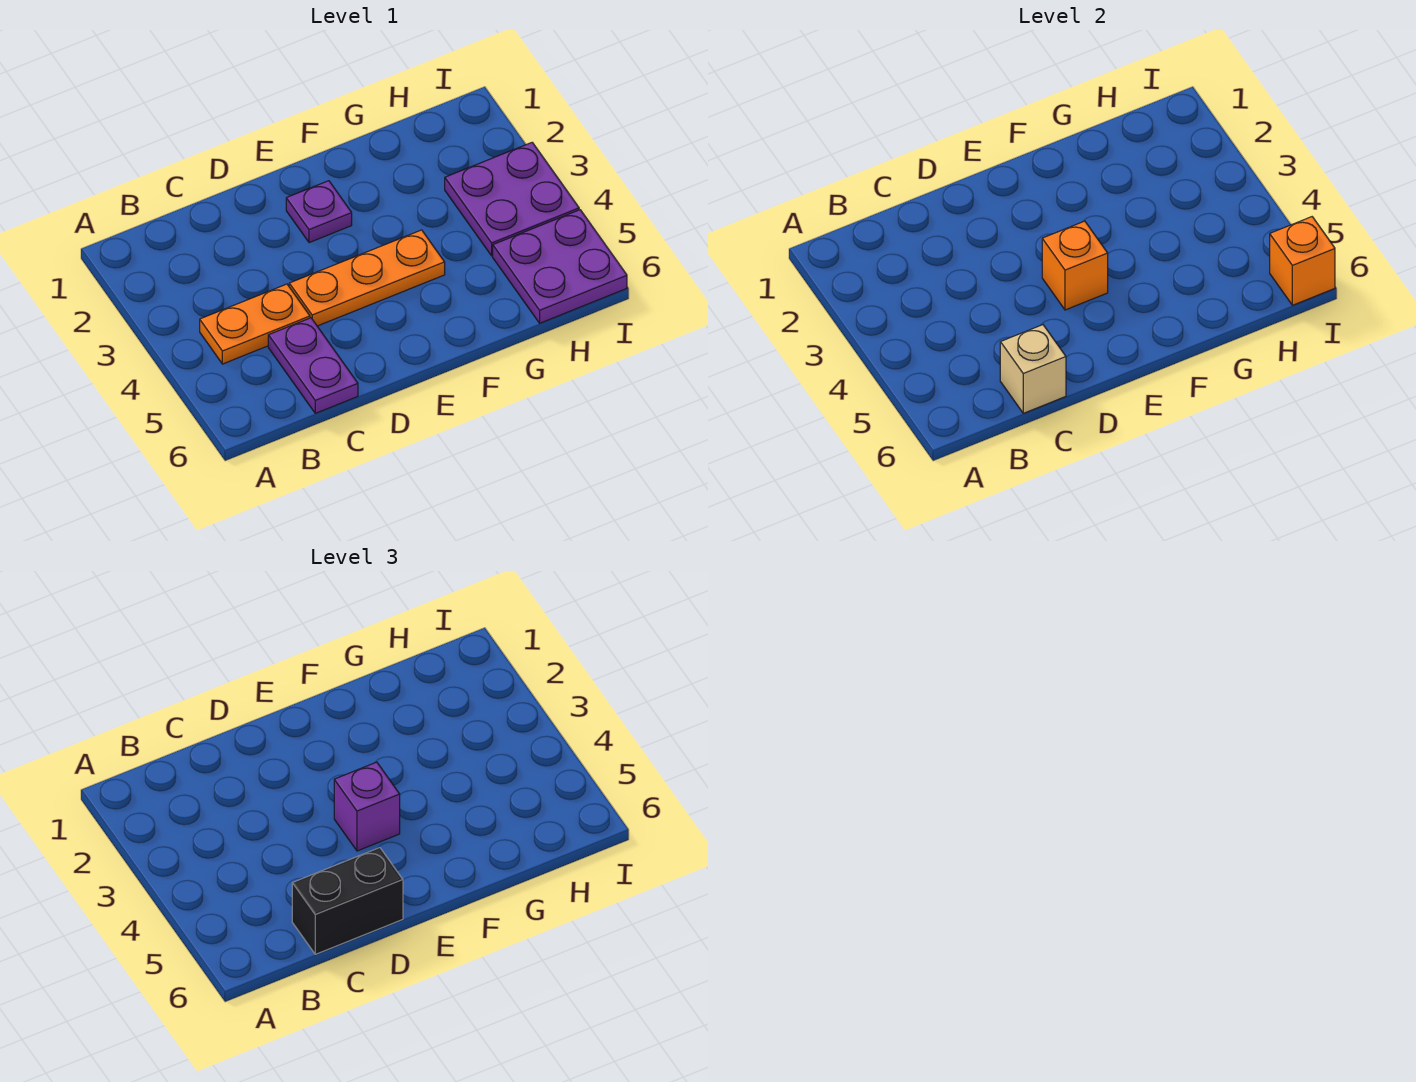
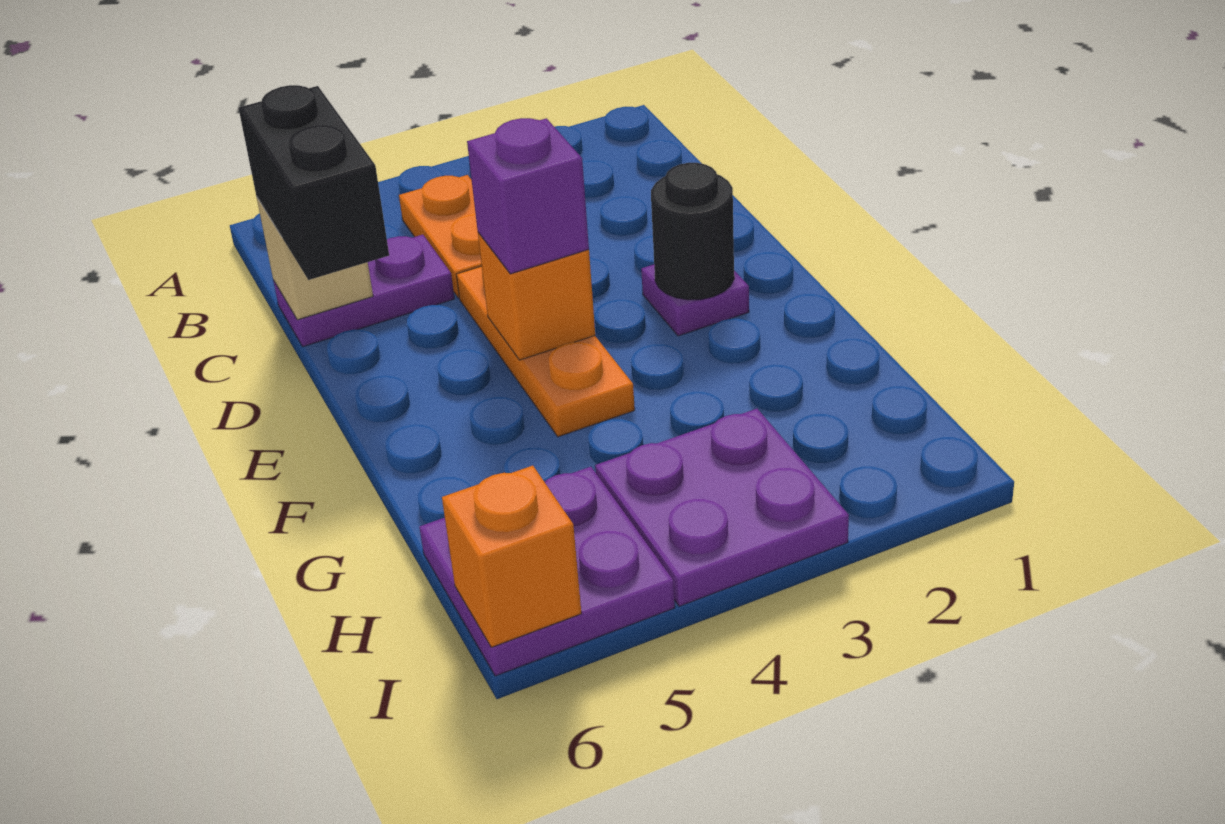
none -> black 1x1 round brick [651,163,734,300]

